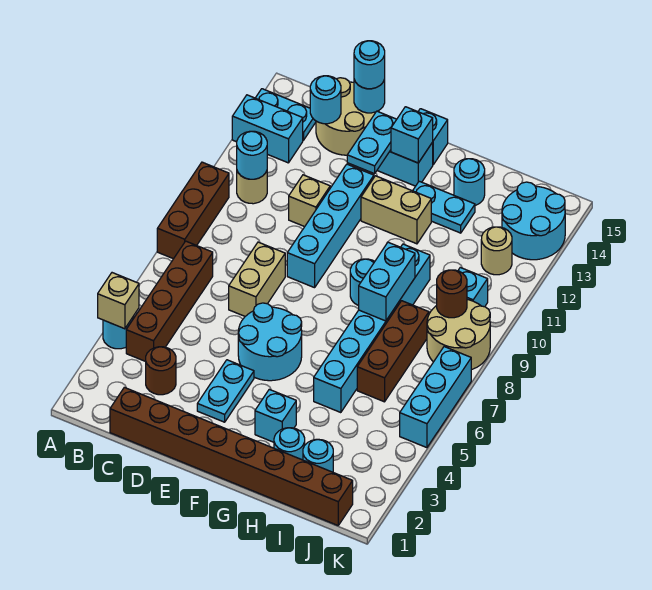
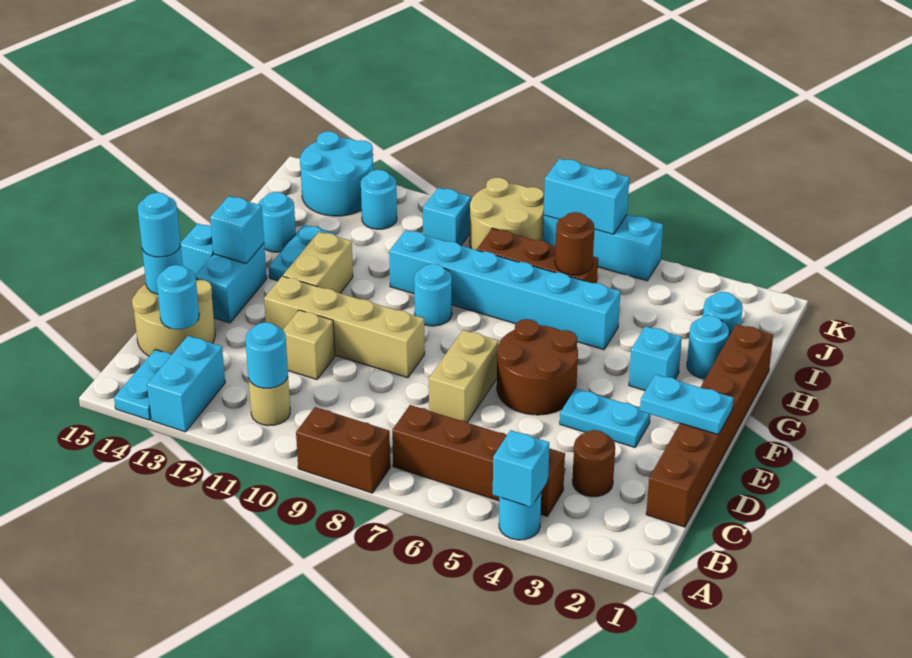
tan 1x1 brick [98,273,139,329] -> cyan 1x1 brick [493,430,549,507]
brown 1x3 brick [157,162,229,259] -> brown 1x2 brick [296,407,390,493]
brown 1x8 brick [110,387,353,525] -> brown 1x6 brick [646,324,773,527]
tan 1x2 brick [229,242,285,316] -> tan 1x2 brick turned to [429,330,499,422]
cyan 2x2 round brick [238,303,302,381] -> brown 2x2 round brick [497,319,578,415]
cyan 1x4 brick [287,164,374,288] -> tan 1x4 brick [264,276,425,378]
cyan 1x2 plate [347,111,397,174] -> cyan 1x2 plate moved to [640,374,733,435]
cyan 1x2 brick [359,242,415,321] -> cyan 1x2 brick moved to [544,158,629,234]
brown 1x1 round brick [437,270,467,318] -> brown 1x1 round brick moved to [555,212,594,275]
tan 1x1 round brick [481,227,512,275] -> cyan 1x1 round brick [361,170,397,229]

